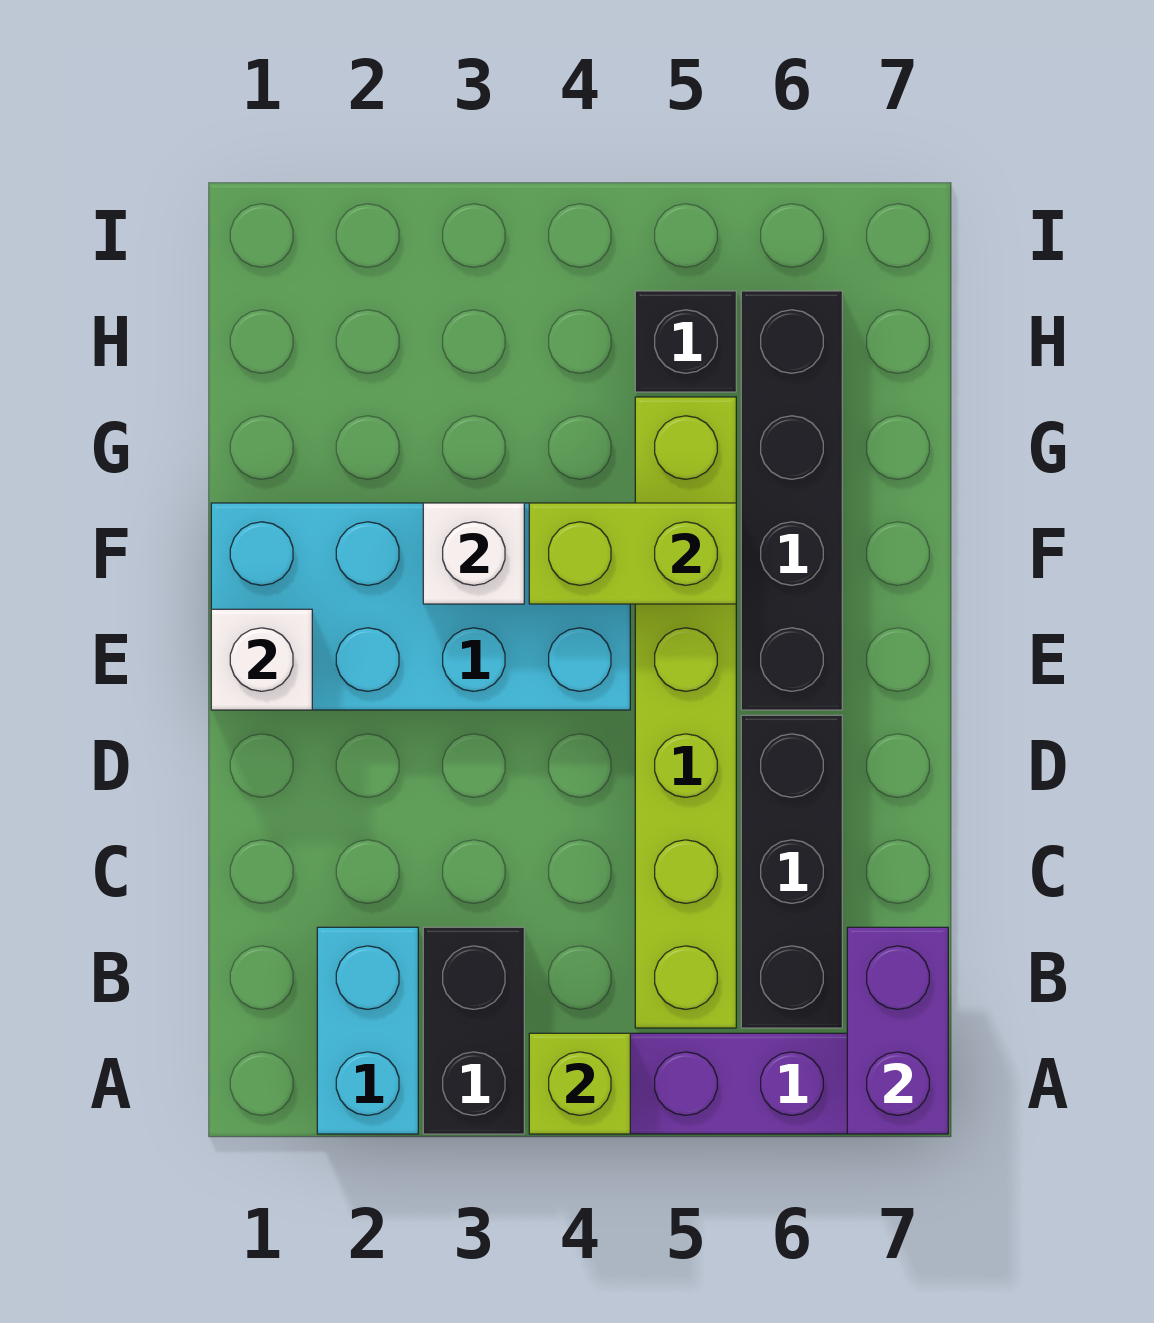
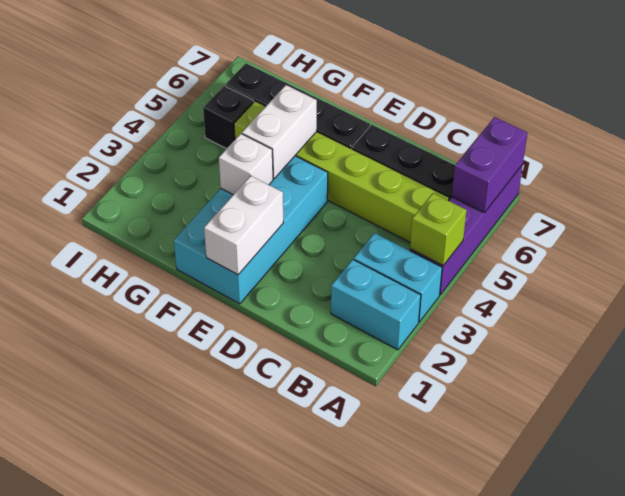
black 1x2 brick [423,927,524,1134] -> cyan 1x2 brick [354,233,442,322]
purple 1x2 brick [847,927,948,1134] -> purple 1x2 brick turned to [452,117,527,213]
white 1x1 brick [211,609,312,710] -> white 1x2 brick [204,176,284,275]
lime 1x2 brick [529,503,736,604] -> white 1x2 brick [242,85,317,179]

